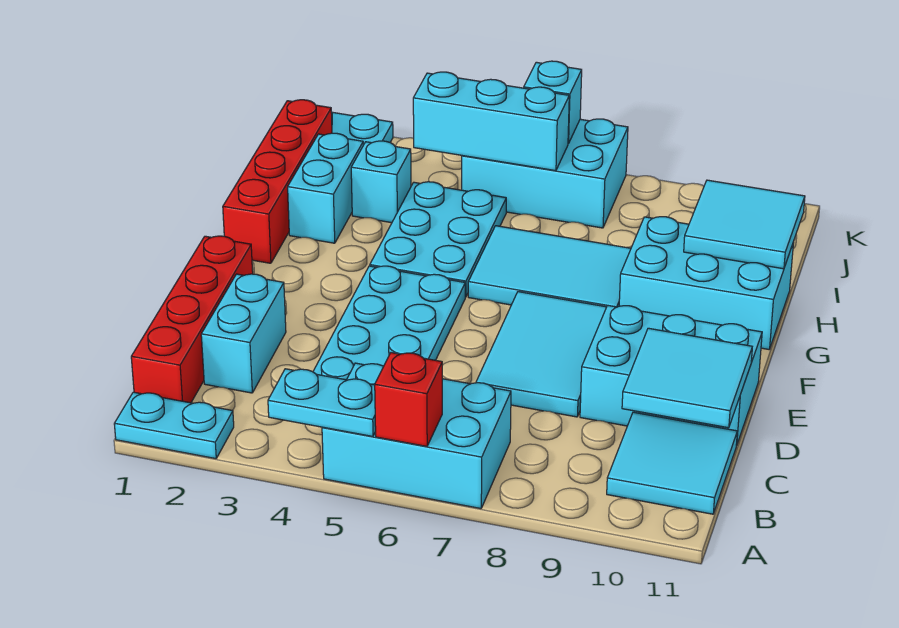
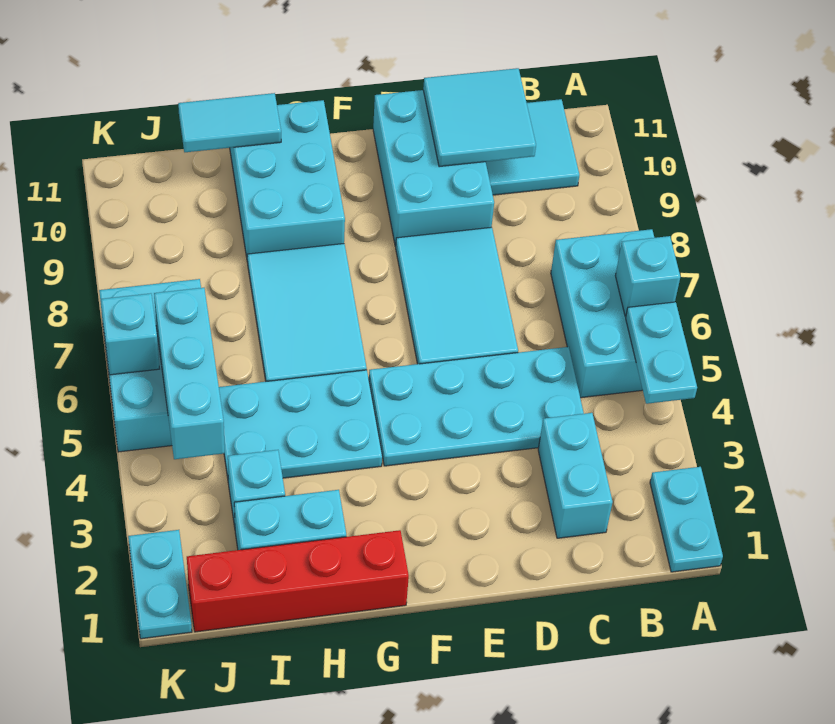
red 1x1 brick [375,353,442,446] -> cyan 1x1 brick [615,236,680,316]
red 1x4 brick [131,236,253,403] -> none
cyan 1x2 brick [201,274,286,393] -> cyan 1x2 brick turned to [538,413,613,538]
cyan 2x3 tile [476,292,606,417] -> cyan 2x3 tile turned to [395,227,518,364]
cyan 2x2 tile [684,180,805,269] -> cyan 1x2 tile [178,93,281,152]

